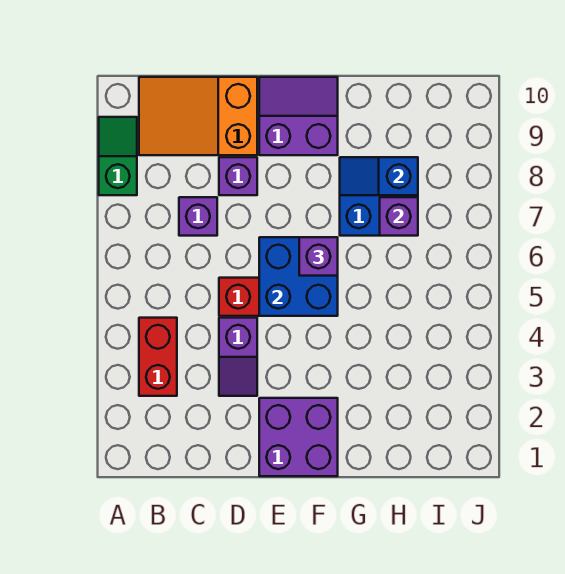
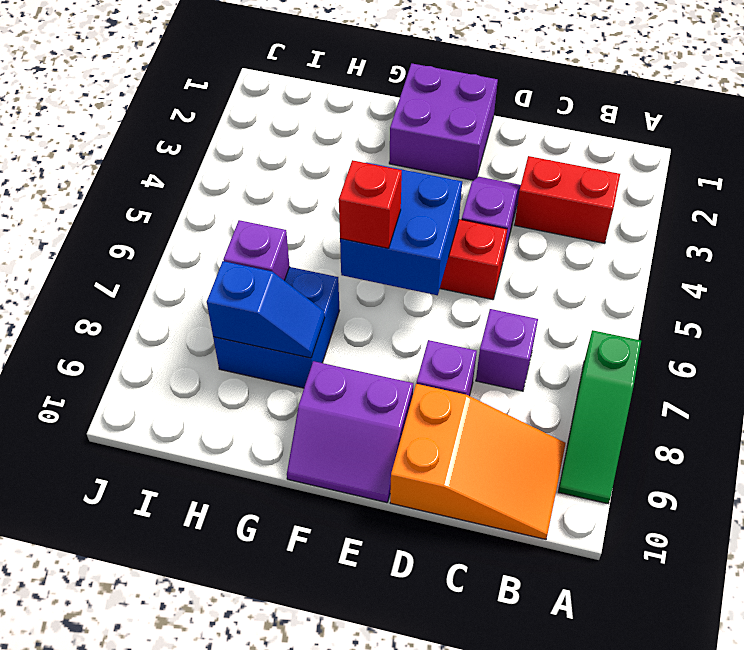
green 1x2 slope [99,117,137,195] -> green 1x3 slope [558,330,641,504]
red 1x2 brick [139,318,177,396] -> red 1x2 brick turned to [514,156,620,244]
purple 1x1 brick [299,237,338,276] -> red 1x1 brick [339,160,402,248]

